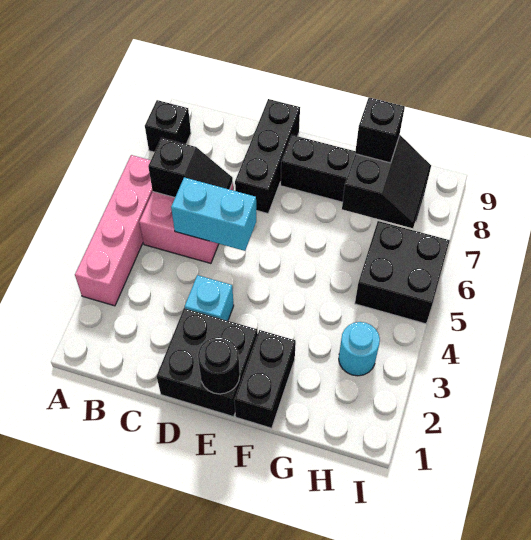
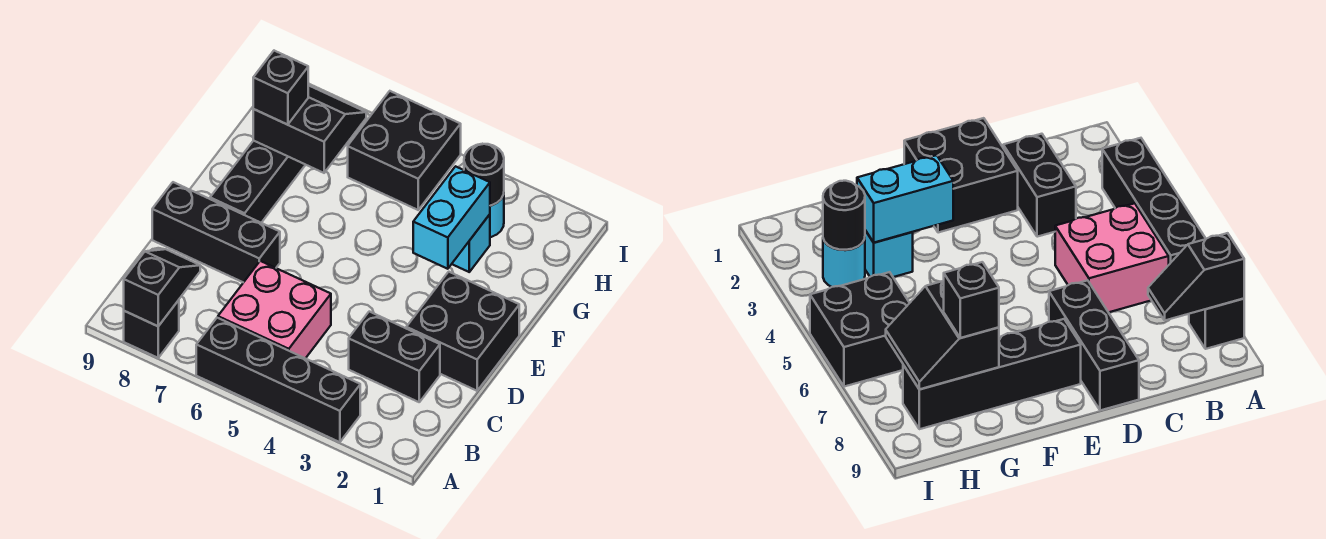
pink 1x4 brick [75,155,153,306] -> black 1x4 brick [196,318,360,442]
black 1x2 slope [148,138,233,197] -> black 1x2 slope moved to [124,249,200,326]
cyan 1x2 brick [171,177,256,251] -> cyan 1x2 brick moved to [413,166,490,269]
cyan 1x1 brick [185,275,234,321] -> cyan 1x1 brick moved to [452,214,490,272]
black 1x1 round brick [198,337,240,394] -> black 1x1 round brick moved to [464,144,504,206]
black 1x2 brick [234,330,296,428] -> black 1x2 brick moved to [349,312,440,402]

